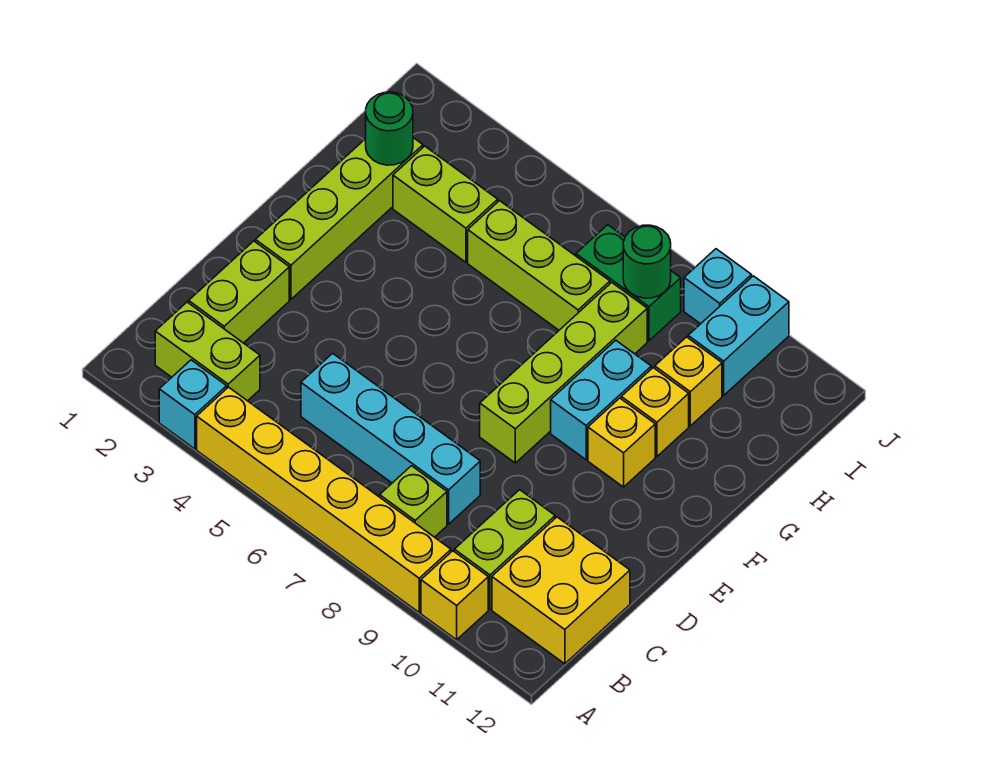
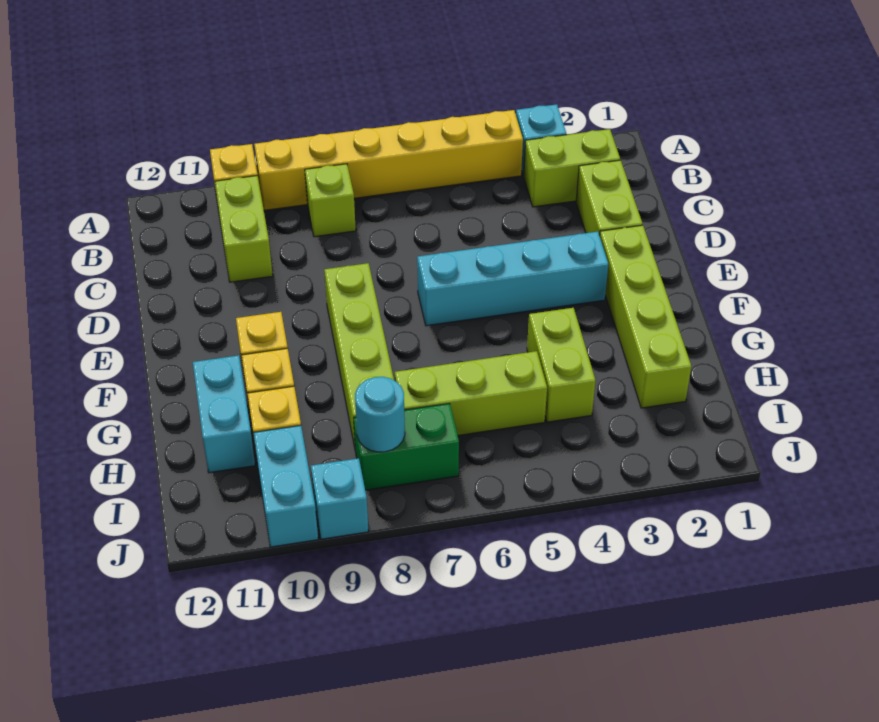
yellow 2x2 brick [492,517,630,664] -> none
cyan 1x4 brick [301,353,480,524] -> cyan 1x4 brick moved to [417,232,608,326]
cyan 1x2 brick [551,340,651,460] -> cyan 1x2 brick moved to [193,355,255,473]
green 1x1 round brick [366,92,413,165] -> none
lime 1x2 brick [393,146,498,262] -> lime 1x2 brick turned to [527,308,596,422]
green 1x1 round brick [623,225,671,298] -> cyan 1x1 round brick [355,377,405,452]

